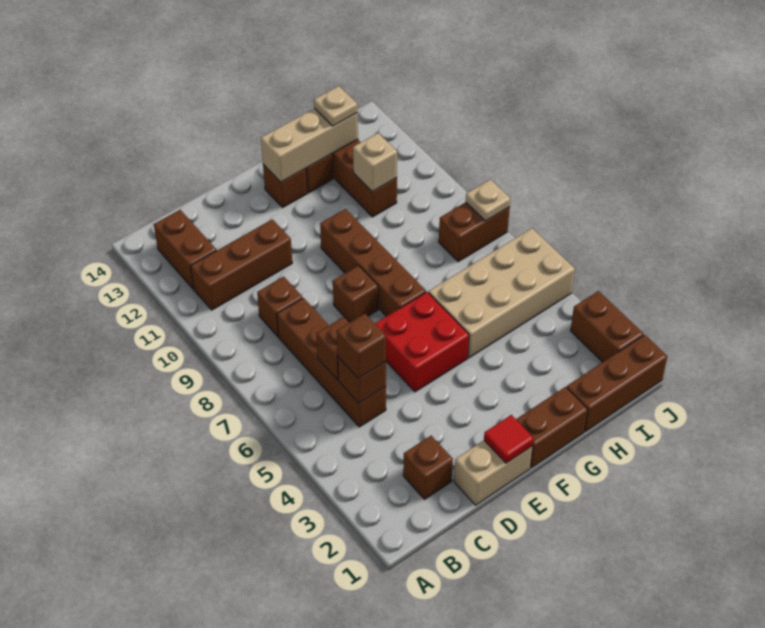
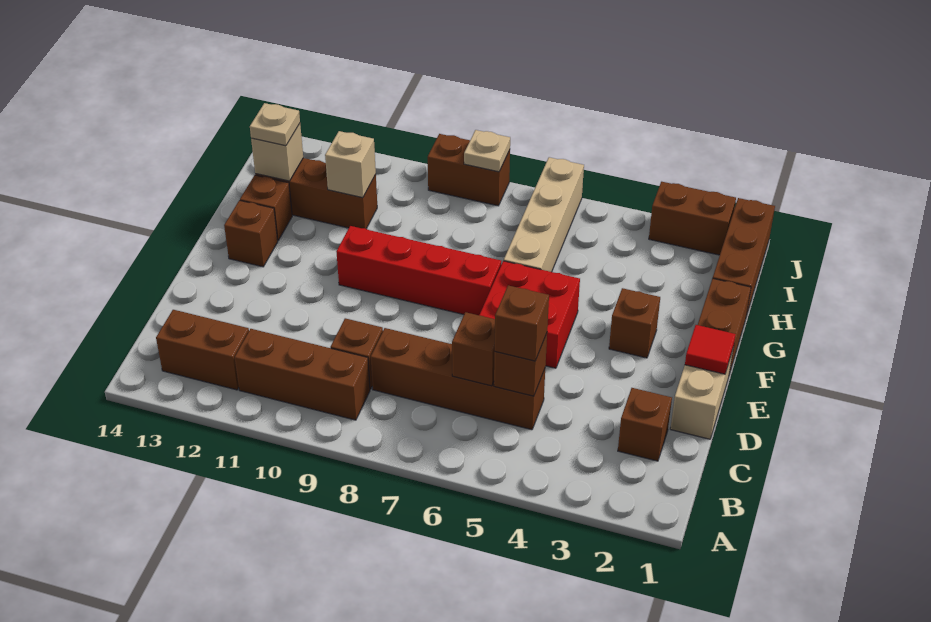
brown 1x3 brick [191,219,292,310] -> brown 1x3 brick turned to [235,329,370,420]
brown 1x1 brick [333,266,378,322] -> brown 1x1 brick moved to [609,288,660,358]
brown 1x4 brick [320,209,426,316] -> red 1x4 brick [336,226,501,315]
tan 1x3 brick [261,108,358,182] -> tan 1x1 brick [251,124,303,181]
tan 2x4 brick [428,228,575,358] -> tan 1x4 brick [504,157,584,272]
brown 1x2 brick [439,202,510,262] -> brown 1x2 brick turned to [428,134,510,206]

